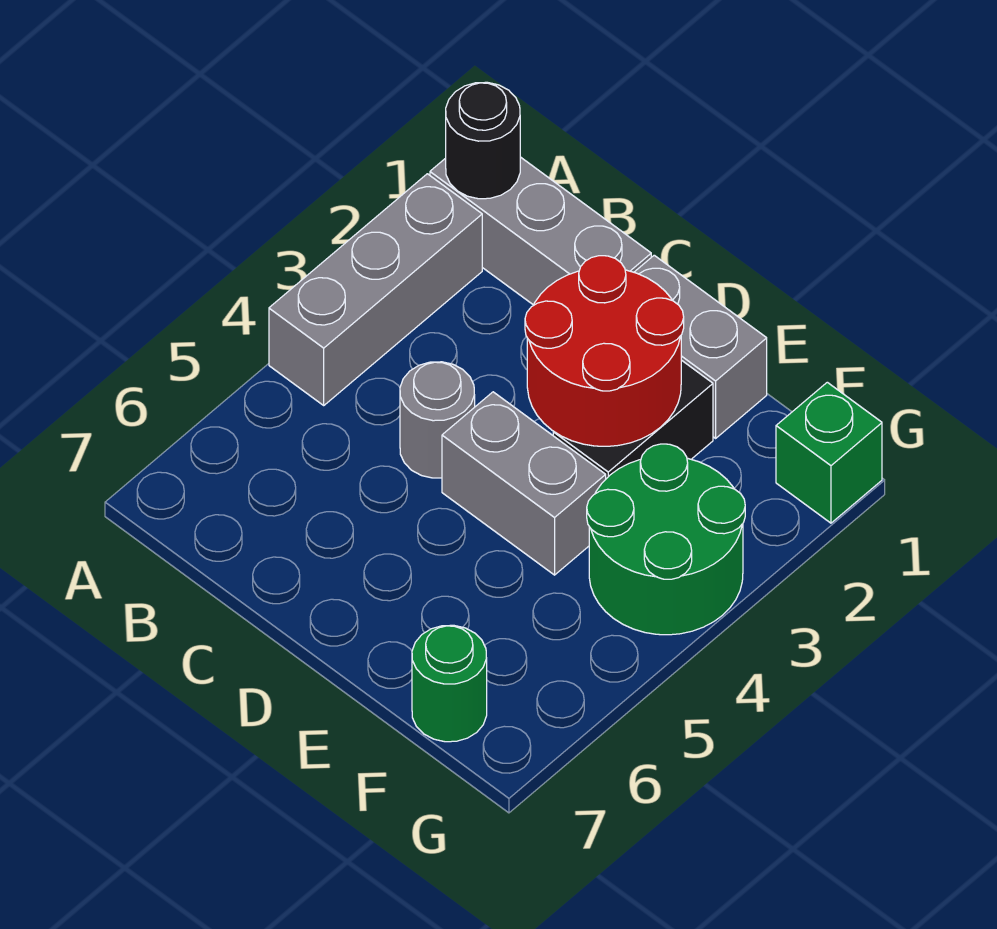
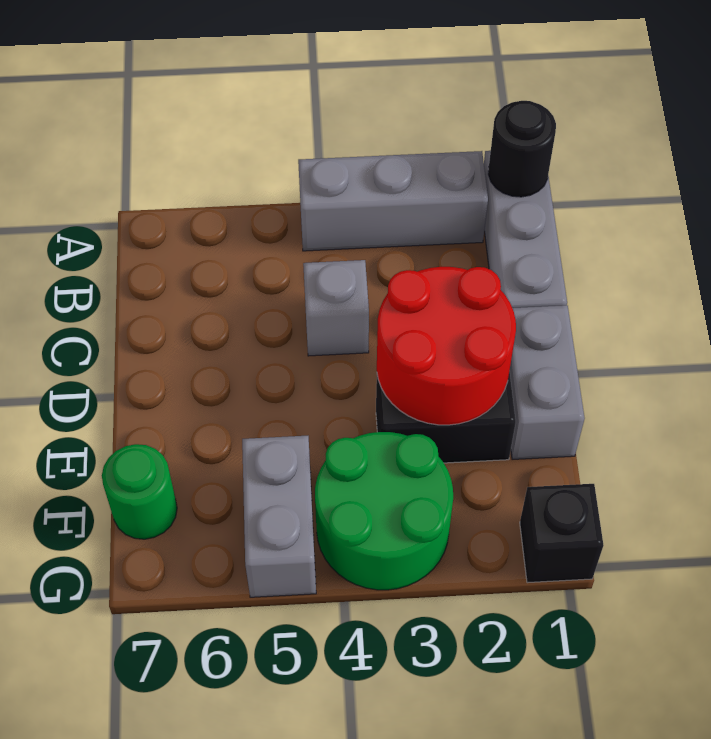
grey 1x1 round brick [400,362,475,478] -> grey 1x1 brick [303,260,369,356]
grey 1x2 brick [442,392,606,575] -> grey 1x2 brick moved to [242,436,316,597]
green 1x1 brick [776,382,882,523] -> black 1x1 brick [520,484,603,583]

